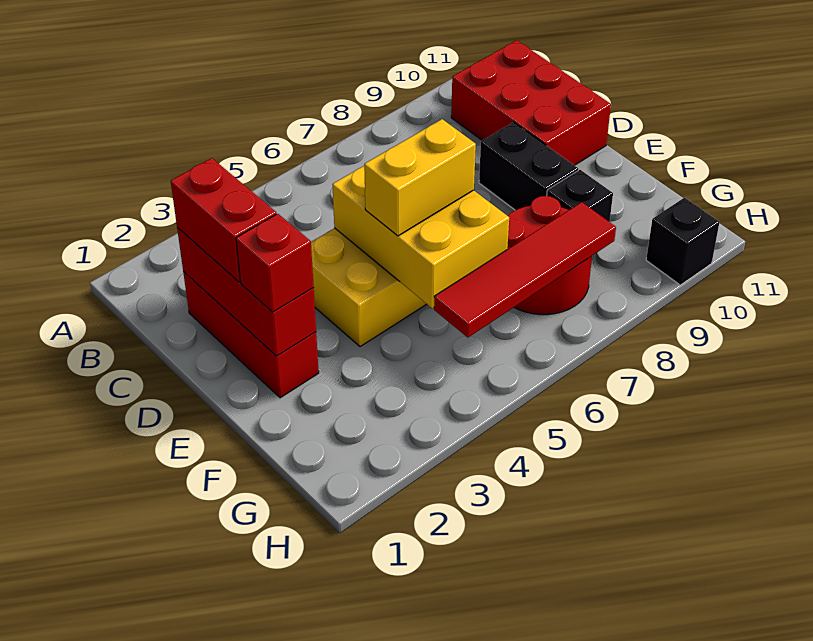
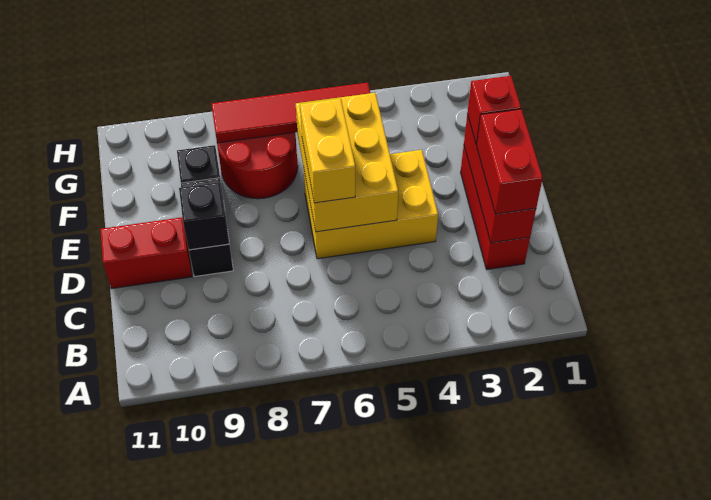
red 2x3 brick [451,40,611,165] -> red 1x2 brick [100,217,192,289]
yellow 1x2 brick [364,119,476,236] -> yellow 1x2 brick turned to [300,98,355,203]
black 1x1 brick [646,198,719,285] -> black 1x1 brick moved to [179,182,229,250]

